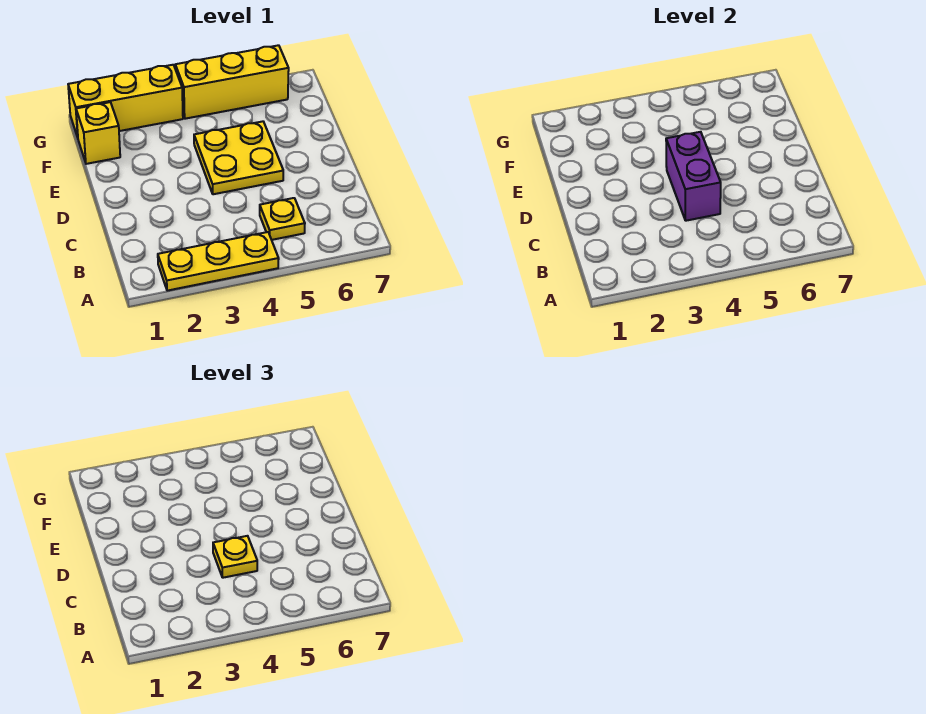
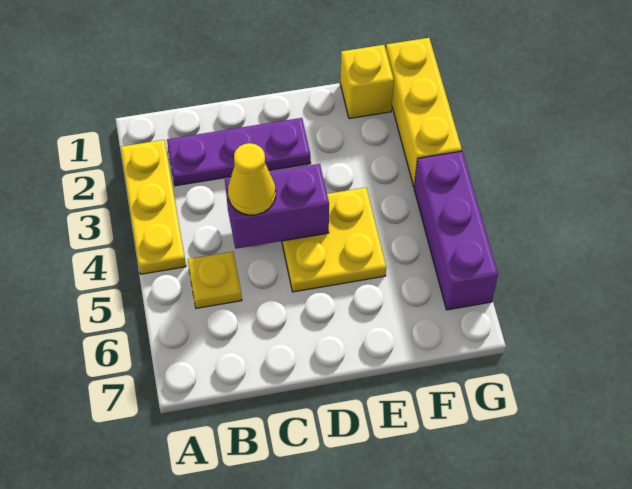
none -> purple 1x3 plate [167,118,311,186]
yellow 1x1 plate [213,536,257,578] -> yellow 1x1 cone [228,143,276,215]
yellow 1x3 brick [175,45,289,119] -> purple 1x3 brick [414,151,498,310]

